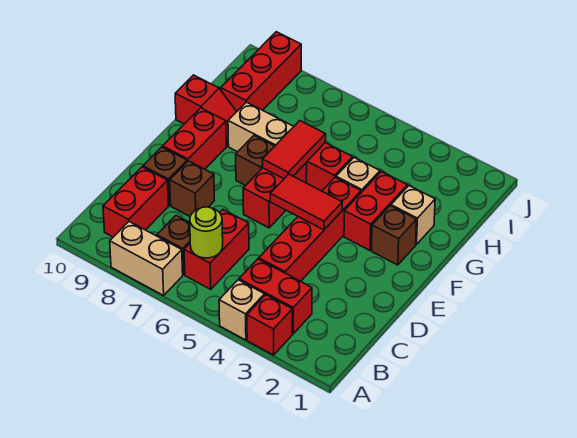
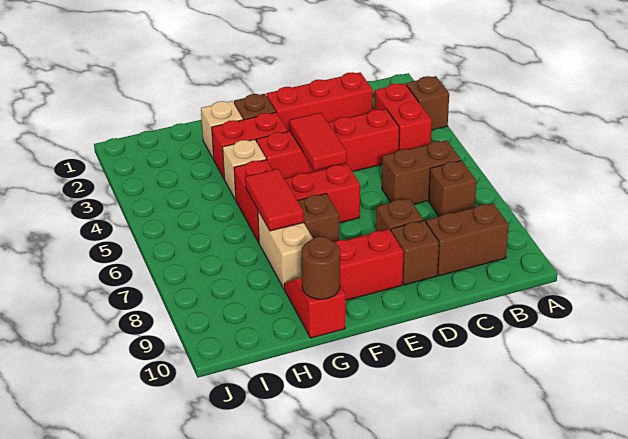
red 1x1 brick [247,295,292,355] -> brown 1x1 brick [406,76,449,130]
tan 1x1 brick [219,280,265,340] -> none
tan 1x2 brick [110,222,183,295] -> none
red 1x2 brick [184,210,249,289] -> brown 1x2 brick [382,140,461,204]
lime 1x1 round brick [190,207,223,258] -> none
red 1x2 brick [103,167,168,237] -> brown 1x2 brick [426,203,509,276]
red 1x2 tile [262,121,326,179] -> red 1x2 tile turned to [245,169,304,231]
none -> brown 1x1 round brick [301,237,340,299]
red 1x3 brick [221,32,301,111] -> red 1x3 brick moved to [266,72,373,132]

